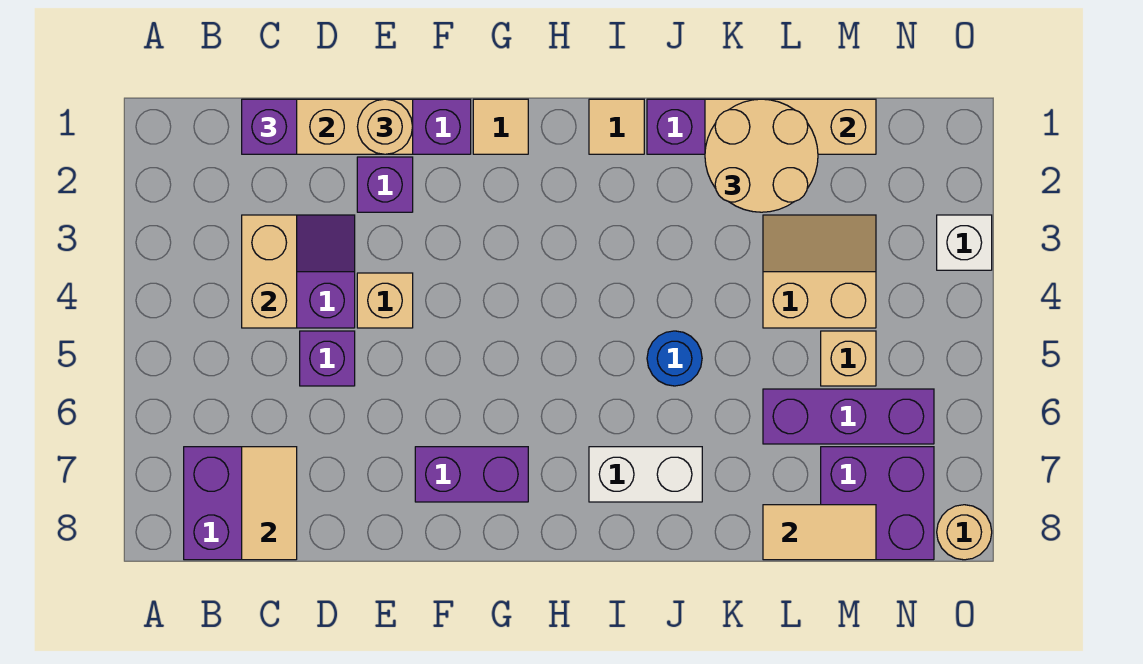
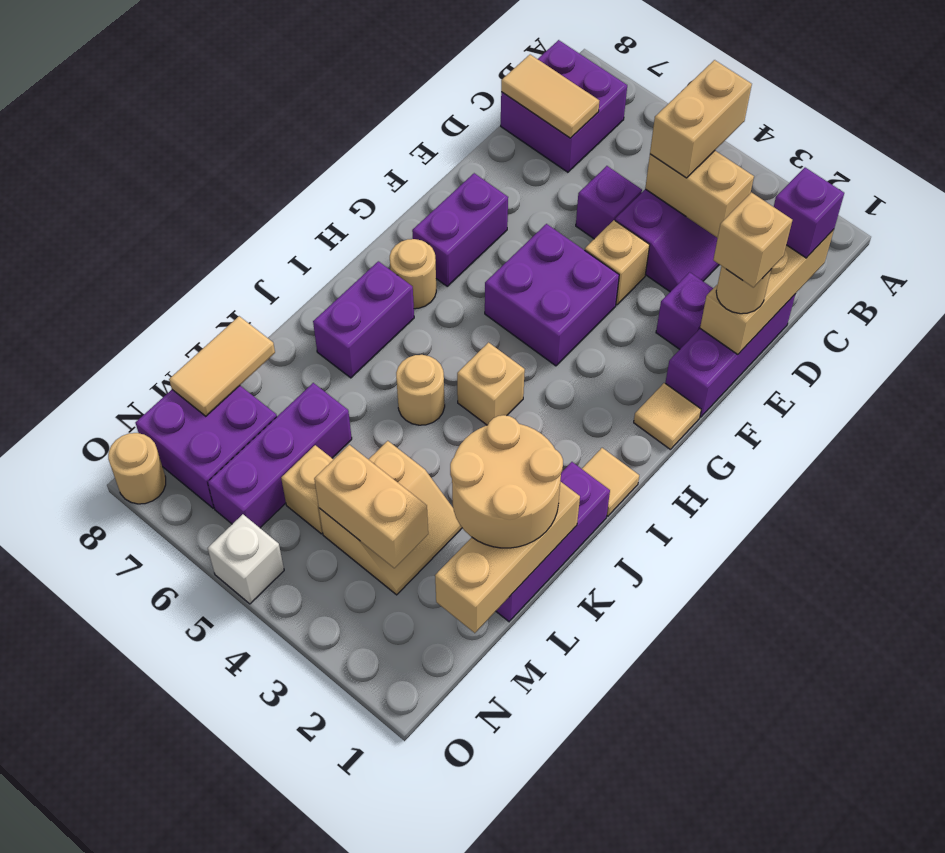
none -> tan 1x2 brick [650,60,752,178]
none -> tan 1x1 brick [713,192,792,287]
none -> purple 2x2 brick [485,224,619,366]
none -> tan 1x1 round brick [390,239,436,309]
none -> tan 1x1 brick [457,343,525,425]
white 1x2 brick [589,447,702,502] -> purple 1x2 brick [313,261,414,378]
blue 1x1 round brick [647,331,702,386] -> tan 1x1 round brick [396,355,445,425]
none -> tan 1x2 brick [314,445,428,568]
white 1x1 brick [937,215,992,270] -> white 1x1 brick moved to [208,514,284,604]

